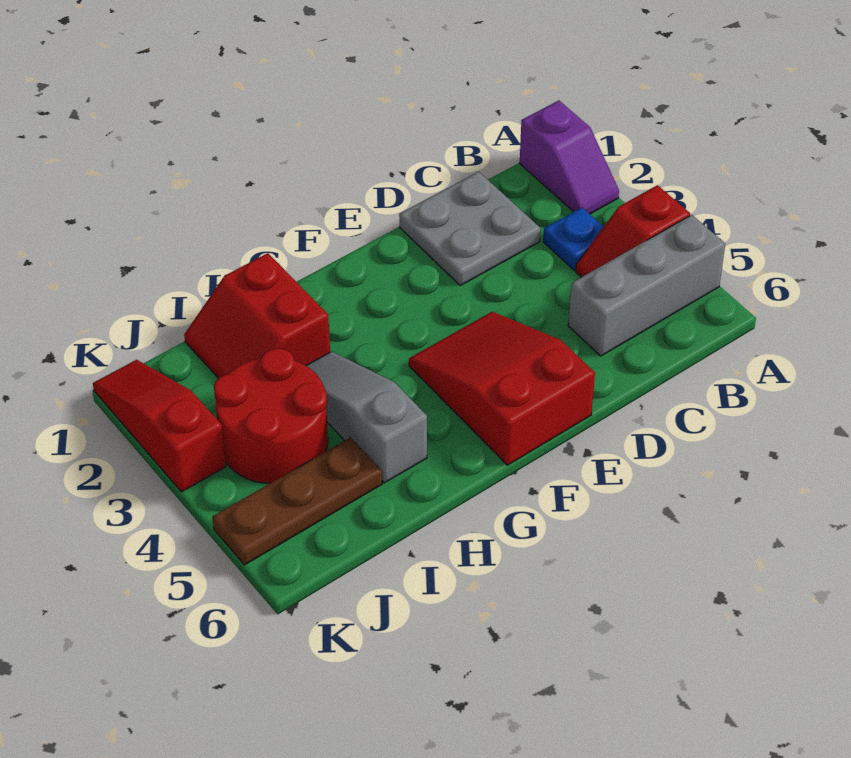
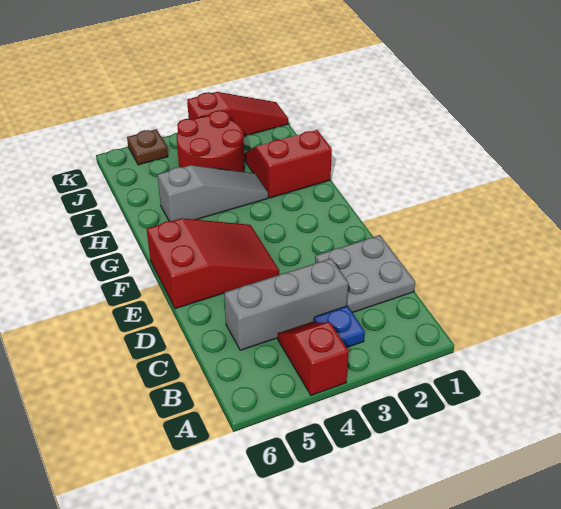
purple 1x2 slope [520,101,619,214] -> none
grey 1x3 brick [568,215,725,356] -> grey 1x3 brick turned to [224,259,348,350]
brown 1x3 plate [213,438,382,565] -> brown 1x1 plate [127,129,168,165]

